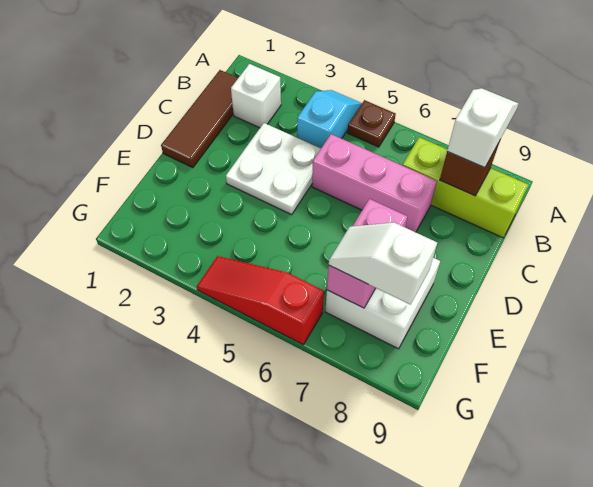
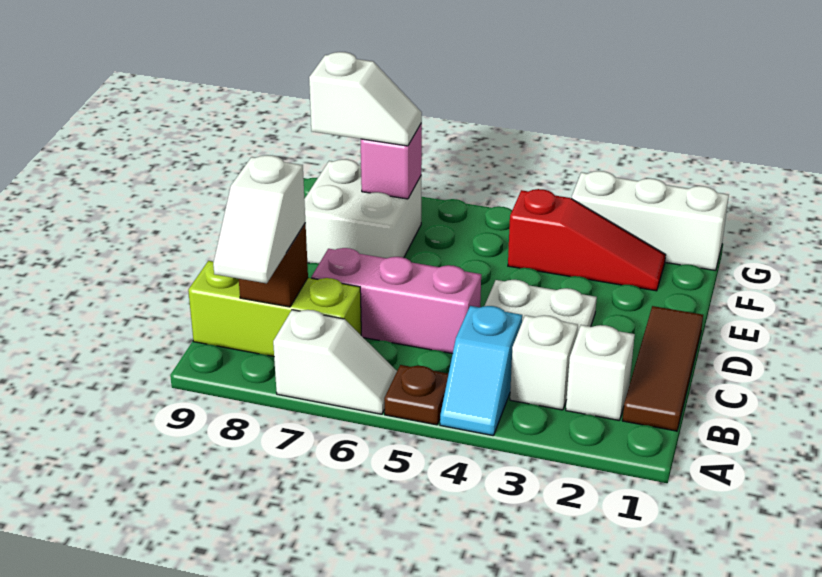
none -> white 1x2 slope [273,310,397,414]
none -> white 1x1 brick [510,315,578,410]
pink 1x2 brick [327,199,407,308] -> pink 1x1 brick [361,123,422,199]
none -> white 1x3 brick [571,171,729,271]
red 1x3 slope [197,256,324,345] -> red 1x3 slope moved to [508,189,666,291]

